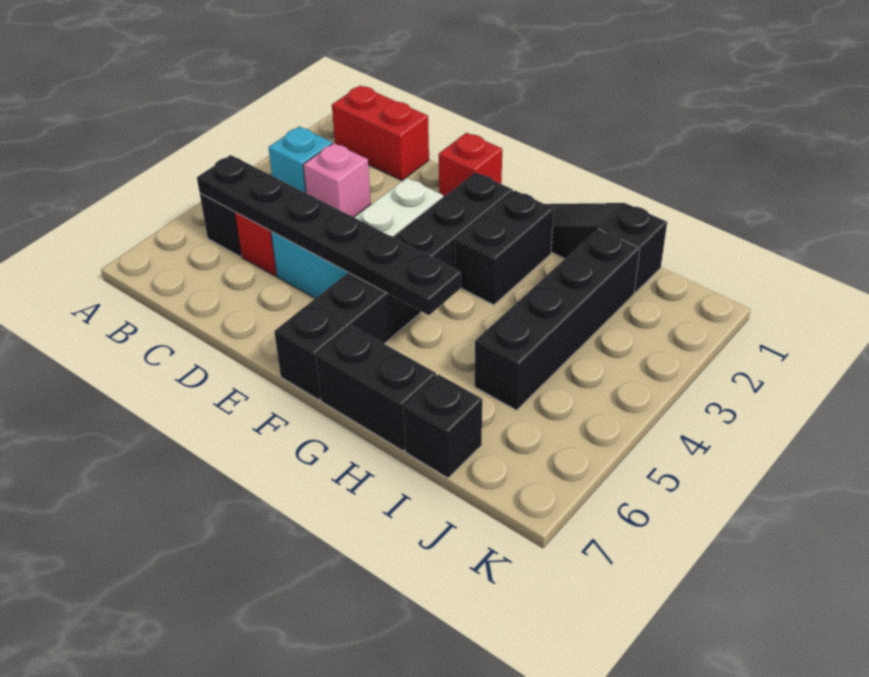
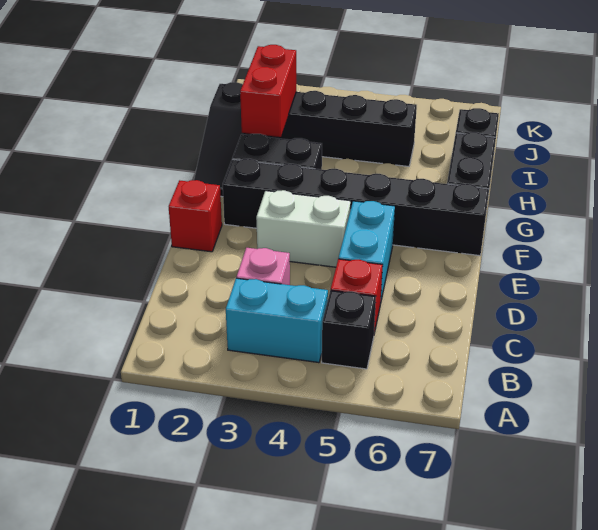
red 1x2 brick [332,86,429,181] -> red 1x2 brick moved to [240,45,296,137]
cyan 1x1 brick [268,127,332,193] -> cyan 1x2 brick [226,278,328,363]
black 1x6 plate [197,155,461,315] -> none

